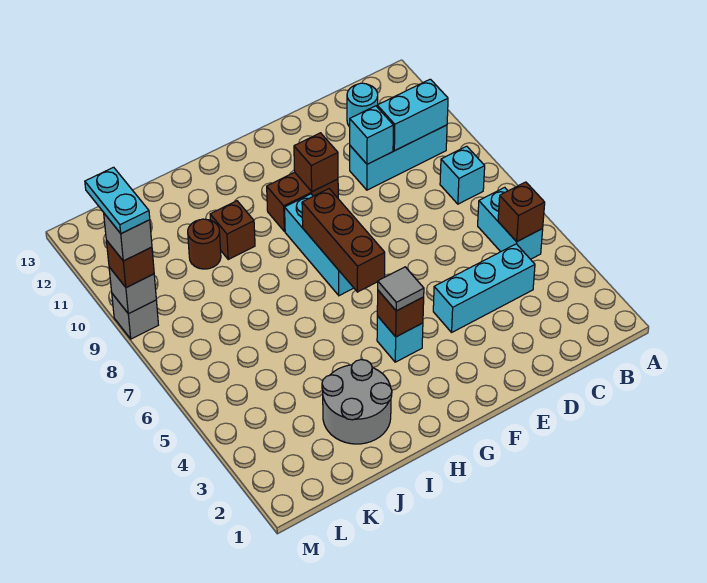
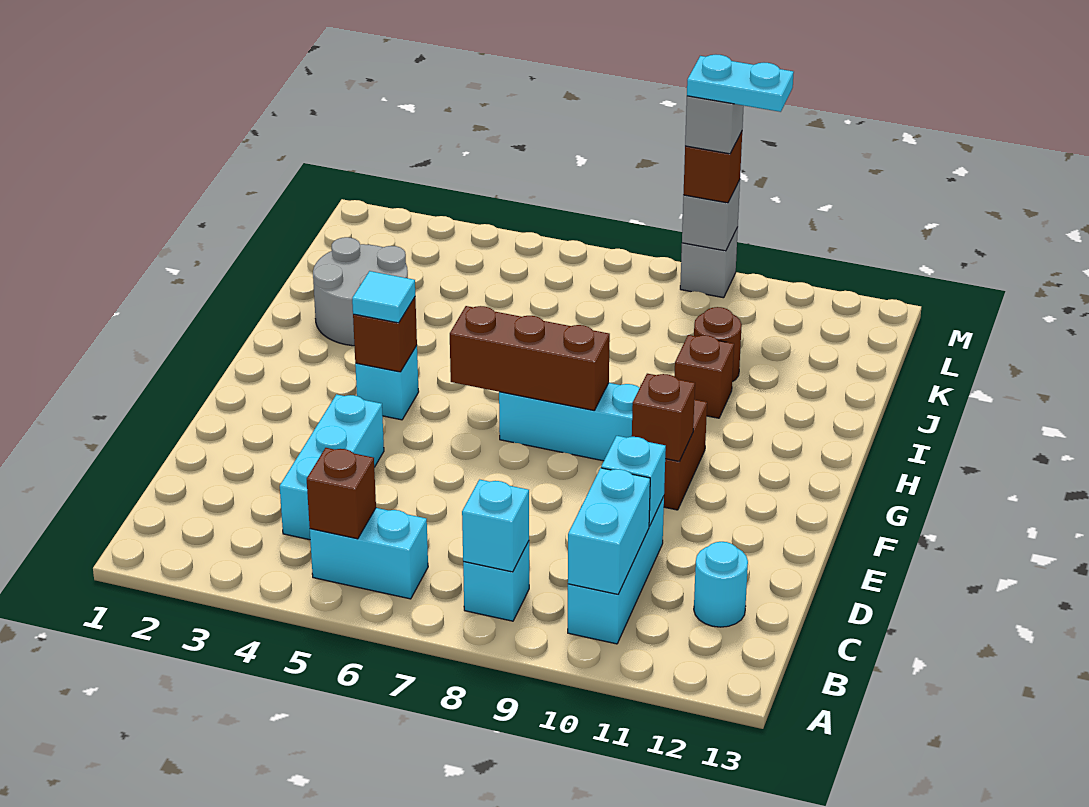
none -> cyan 1x1 brick [462,480,529,572]
grey 1x1 tile [378,267,424,311] -> cyan 1x1 tile [352,271,415,323]

